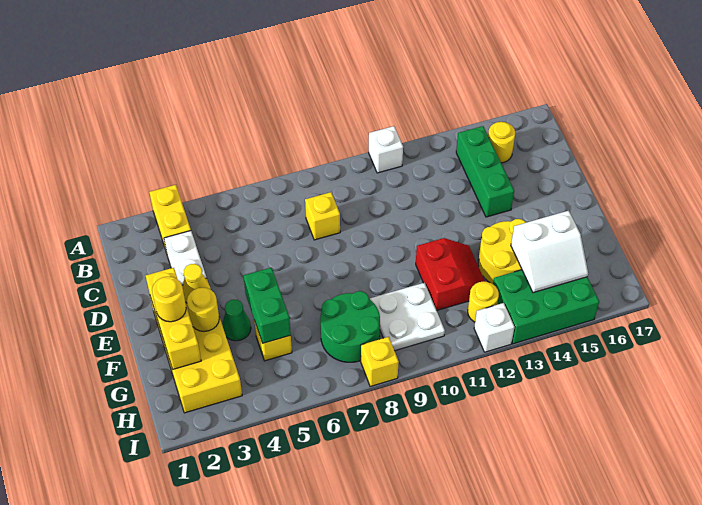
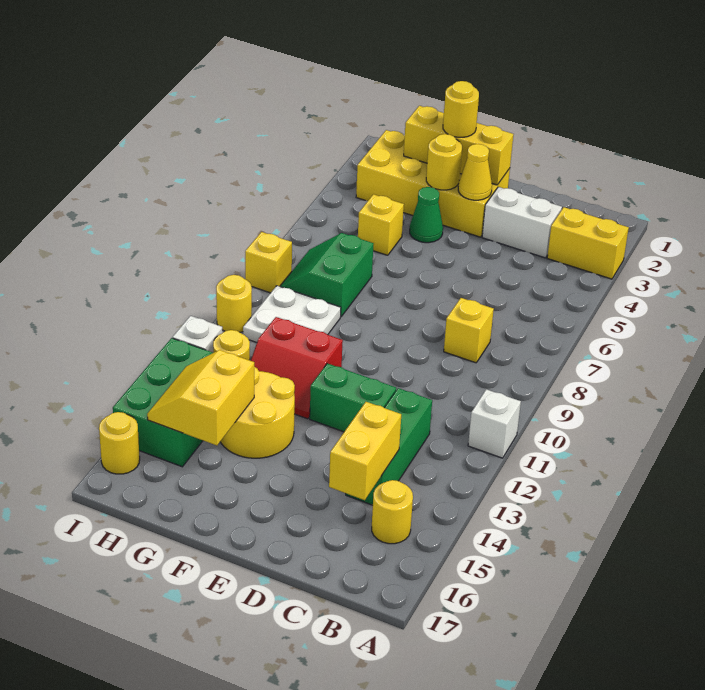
green 1x3 brick [456,126,514,217] -> green 1x3 brick turned to [346,388,432,505]
none -> yellow 1x2 brick [329,402,401,500]
green 1x2 brick [244,268,291,343] -> green 1x2 brick moved to [310,363,396,432]
green 2x2 round brick [320,291,380,362] -> green 2x2 slope [280,233,373,317]
white 2x2 slope [511,211,588,293] -> yellow 2x2 slope [147,350,254,445]
none -> yellow 1x1 round brick [216,275,252,332]
none -> yellow 1x1 round brick [99,412,140,474]

